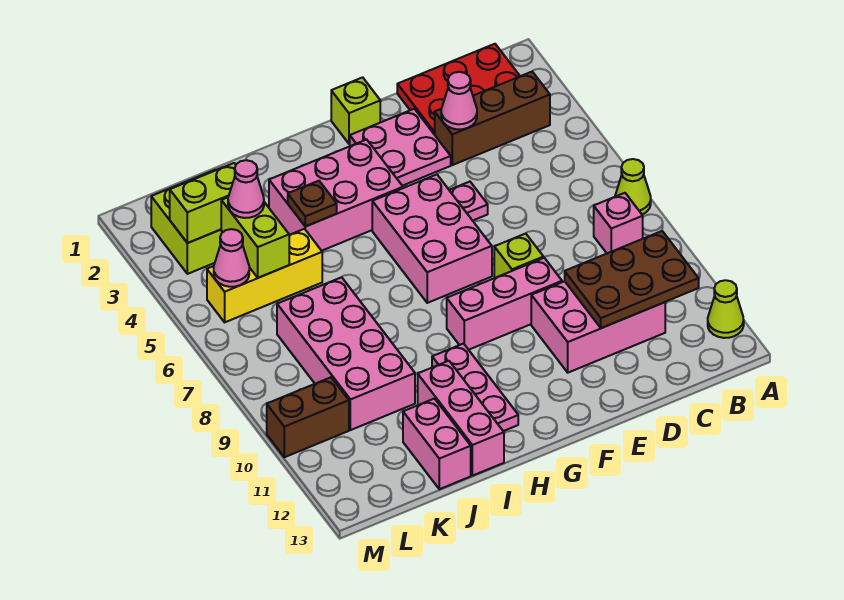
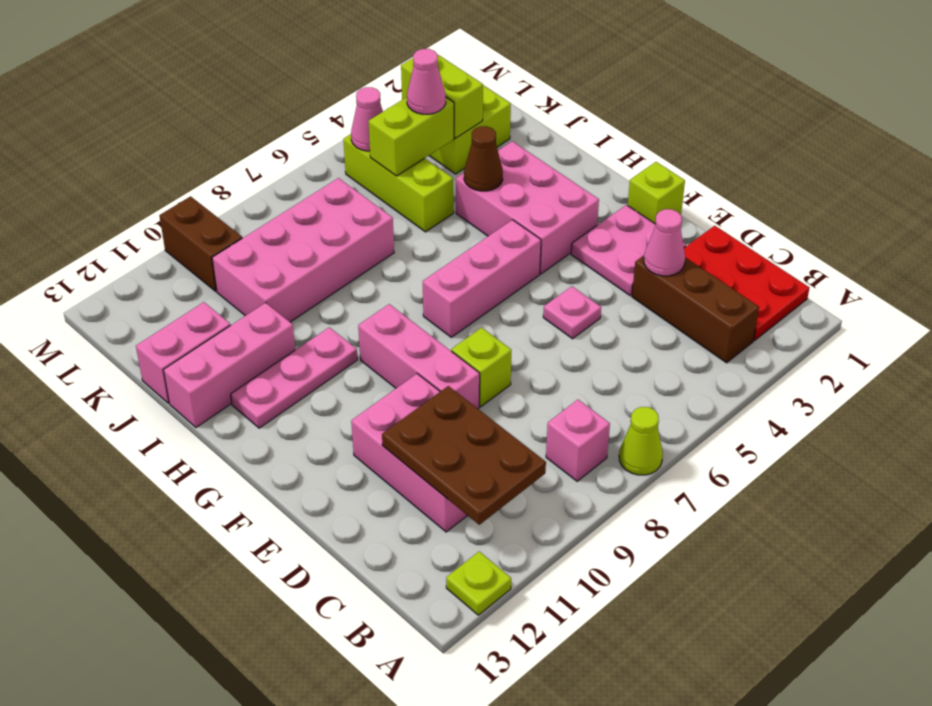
lime 1x1 cone [708,280,744,338] -> lime 1x1 plate [446,552,511,615]
pink 2x3 brick [372,175,492,303] -> pink 1x3 brick [423,220,541,337]
brown 1x1 plate [288,181,337,226] -> brown 1x1 cone [464,126,503,191]
yellow 1x3 brick [207,229,322,322] -> lime 1x3 brick [343,134,453,232]

